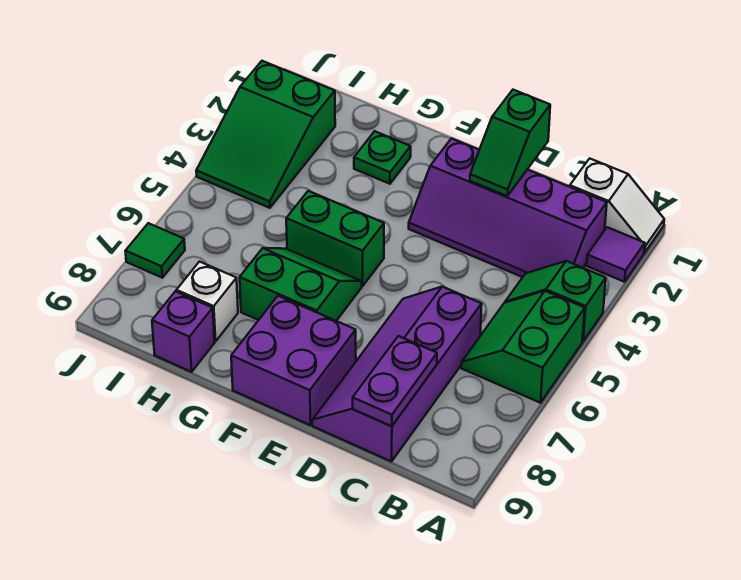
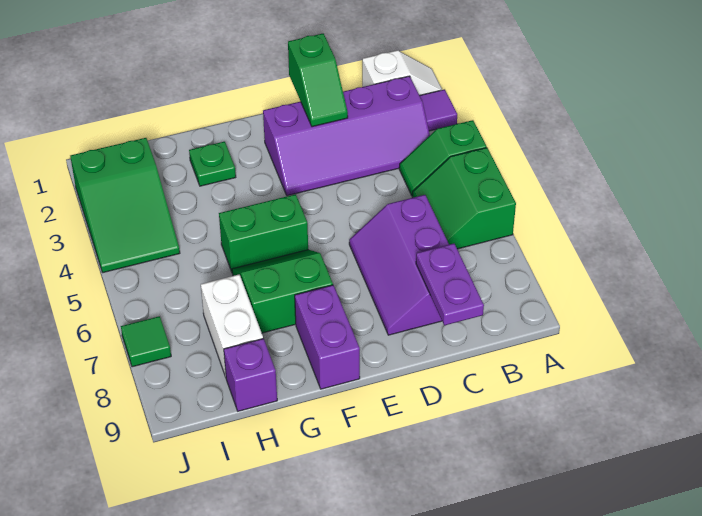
purple 2x4 slope [312,287,482,462] -> purple 2x3 slope [349,195,449,335]
purple 2x2 brick [231,296,356,425] -> purple 1x2 brick [295,285,360,389]
white 1x1 brick [177,262,238,341] -> white 1x2 brick [201,275,263,377]

